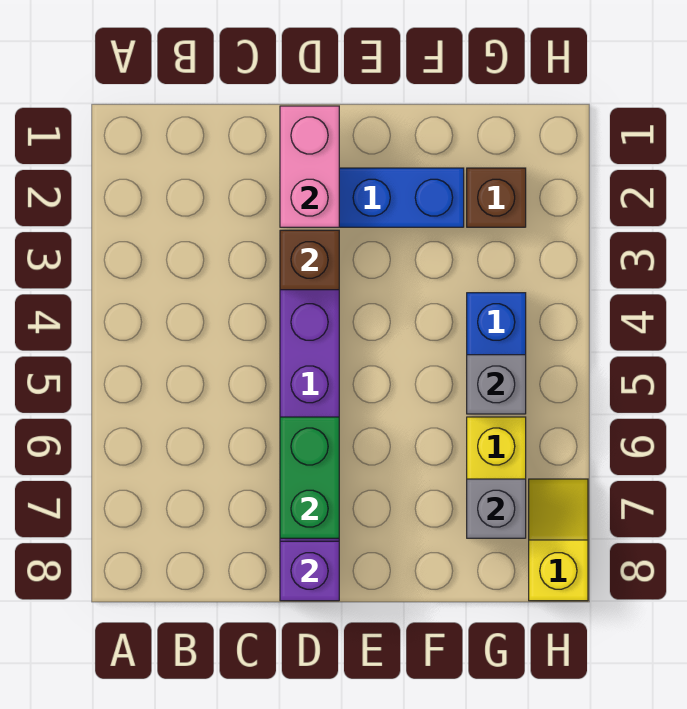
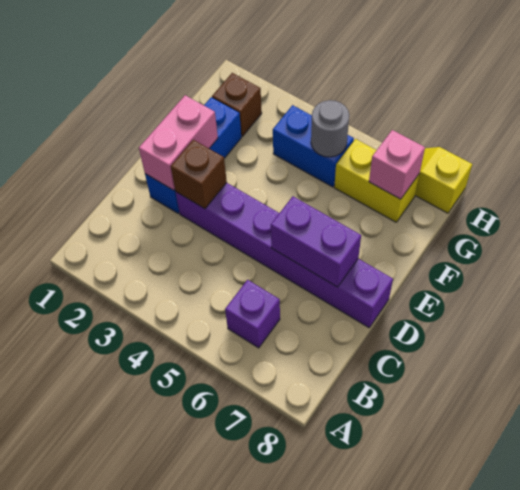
pink 1x2 brick [280,106,339,227] -> pink 1x2 brick turned to [139,95,218,190]
green 1x2 brick [280,417,339,538] -> purple 1x2 brick [271,196,361,287]
purple 1x1 brick [280,541,339,601] -> purple 1x1 brick moved to [225,280,280,348]
grey 1x1 brick [467,355,526,414] -> grey 1x1 round brick [311,100,349,157]
grey 1x1 brick [467,479,526,538] -> pink 1x1 brick [369,130,425,199]

